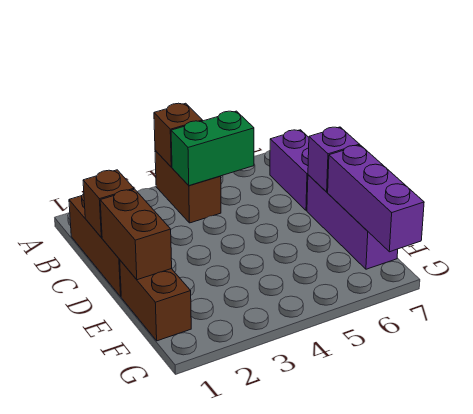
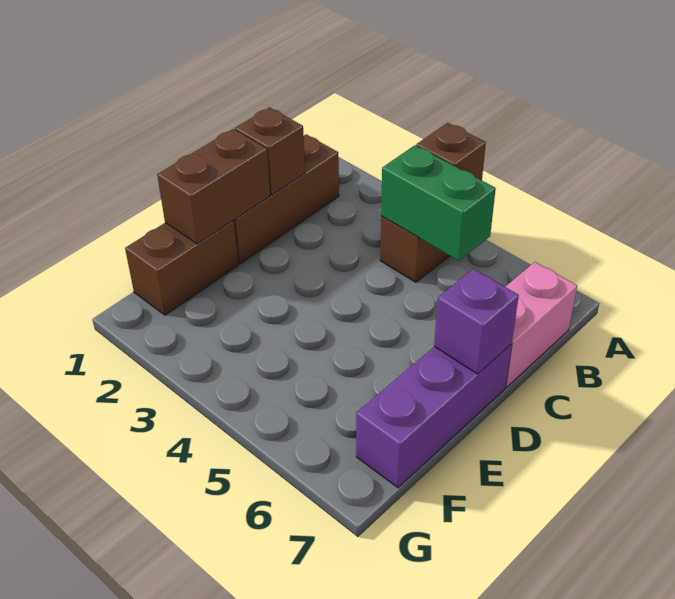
purple 1x2 brick [270,130,309,211] -> pink 1x2 brick [505,262,577,387]
purple 1x3 brick [328,145,424,252] -> none

